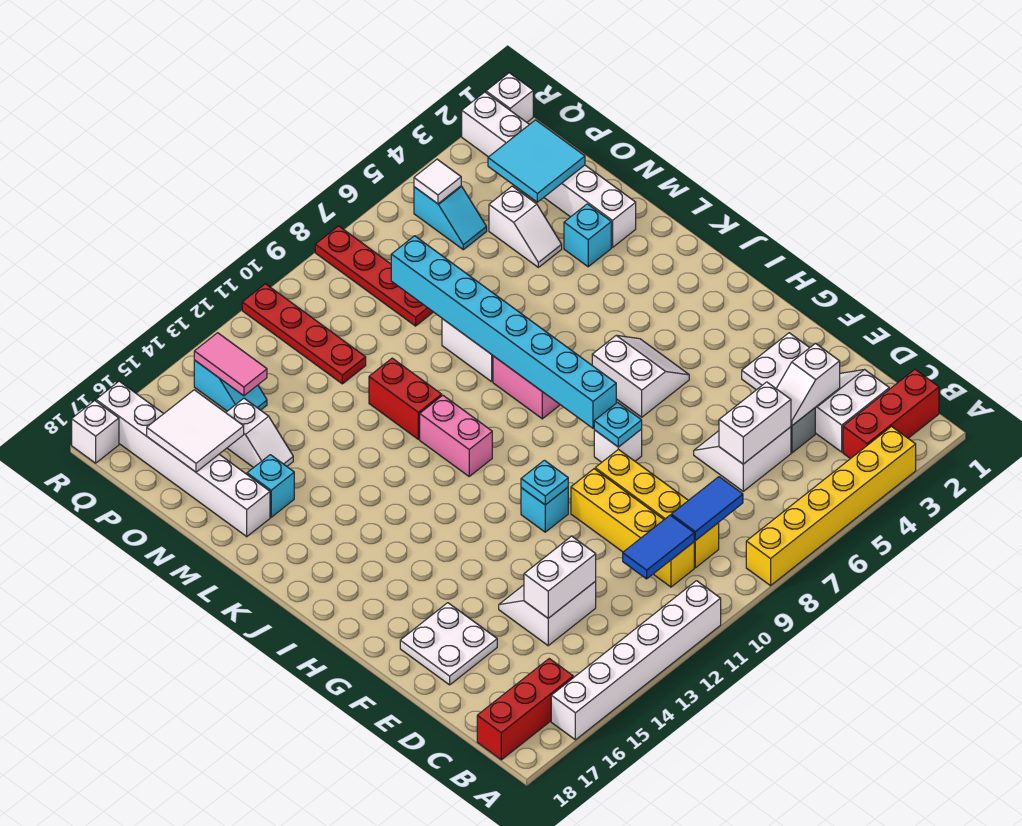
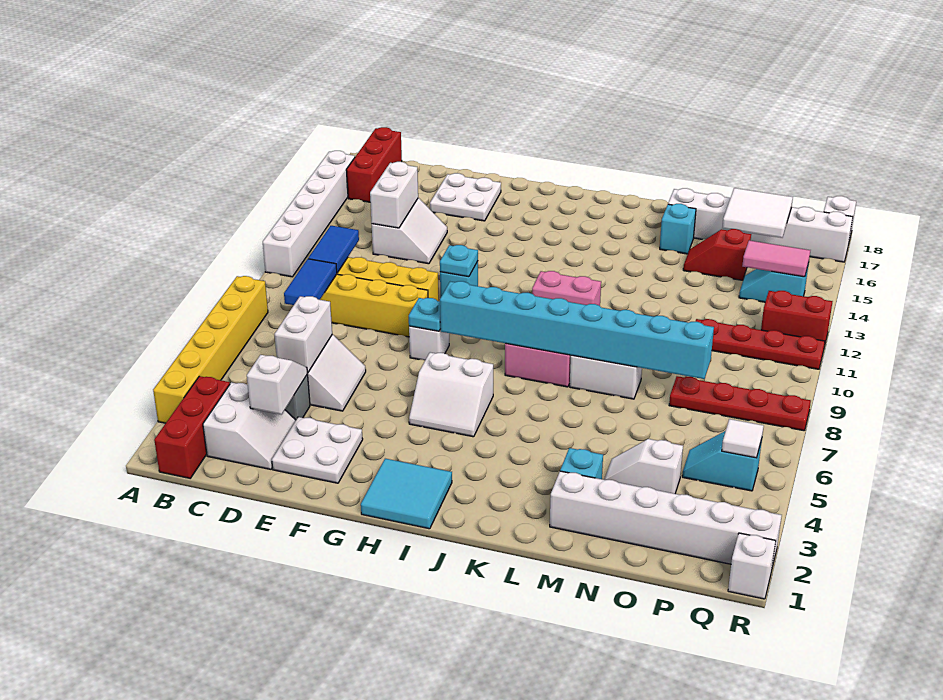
red 1x2 brick [369,358,442,439] -> red 1x2 brick moved to [761,291,833,346]
white 1x2 slope [226,398,293,468] -> red 1x2 slope [683,229,751,280]
cyan 2x2 tile [488,120,585,202] -> cyan 2x2 tile moved to [361,459,452,529]

